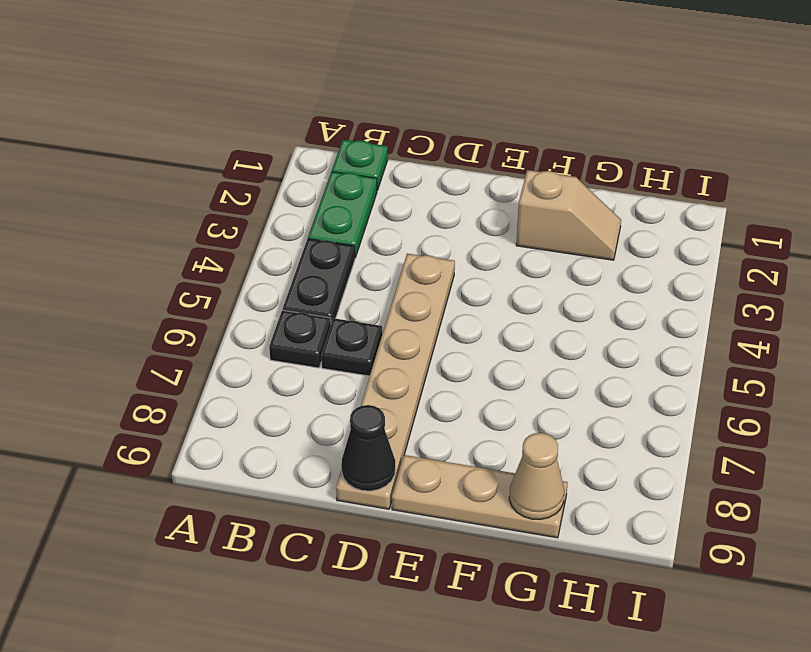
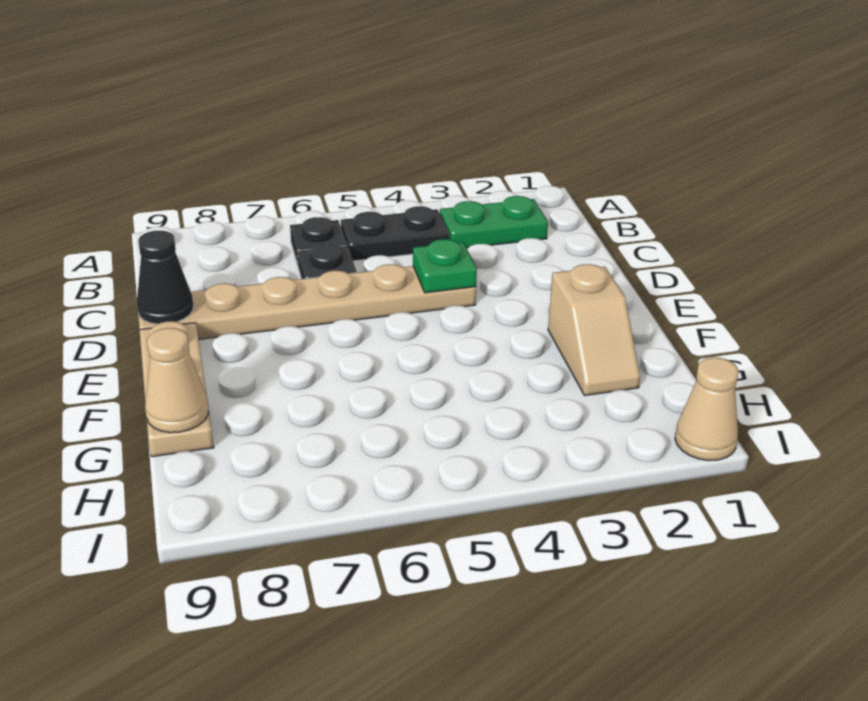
green 1x1 plate [332,140,388,190] -> green 1x1 plate moved to [413,239,477,293]
none -> tan 1x1 cone [675,357,739,461]

